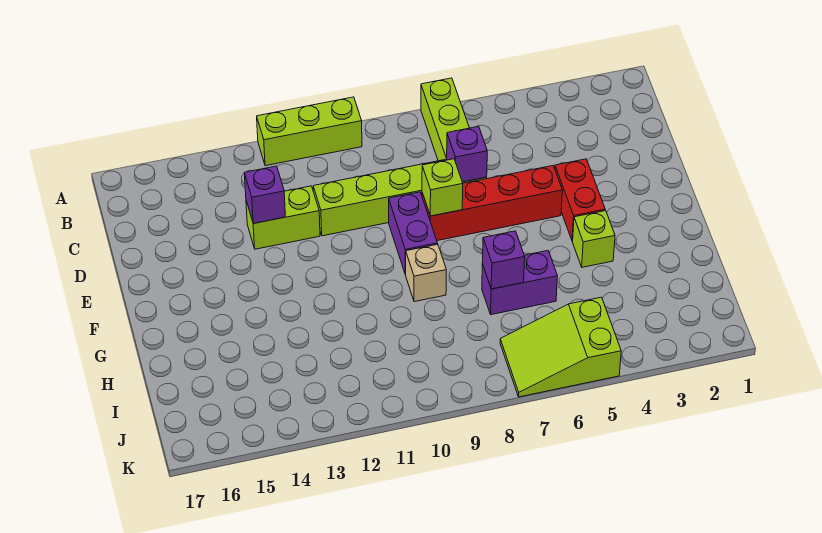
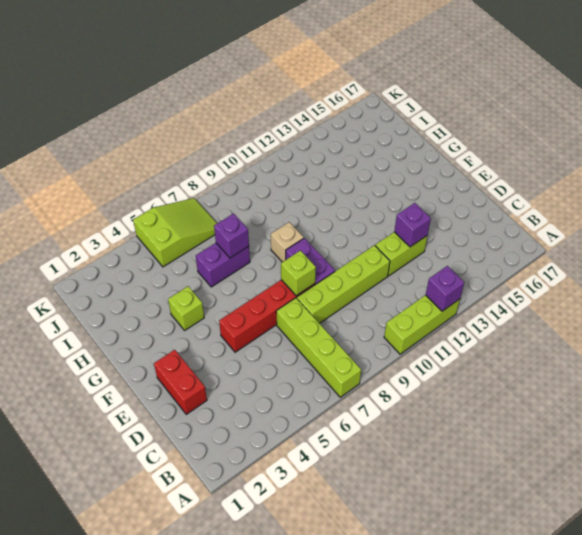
purple 1x1 brick [447,126,487,182] -> purple 1x1 brick moved to [426,266,464,311]
red 1x2 brick [555,159,605,241] -> red 1x2 brick moved to [154,350,207,414]

